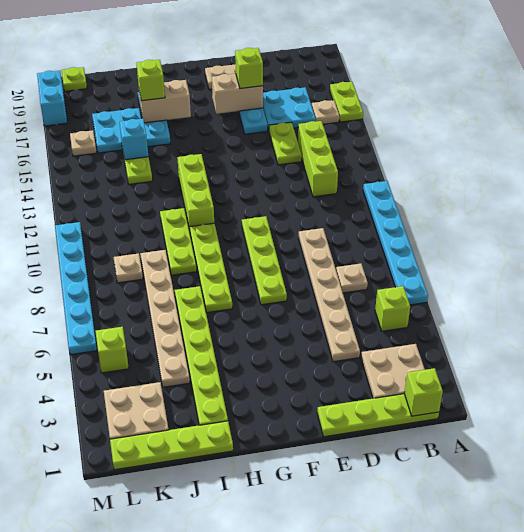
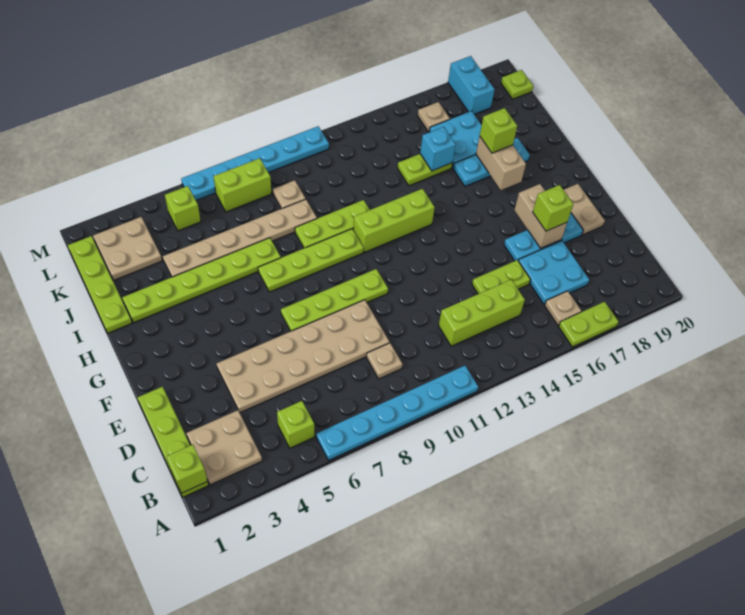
tan 1x1 plate [336,264,368,293] -> tan 1x1 plate moved to [366,343,402,379]
tan 1x6 plate [299,228,360,362] -> tan 2x6 plate [217,300,389,412]
none -> lime 1x2 brick [214,158,272,212]
cyan 1x2 brick [37,71,67,126] -> cyan 1x2 brick turned to [448,56,495,114]

